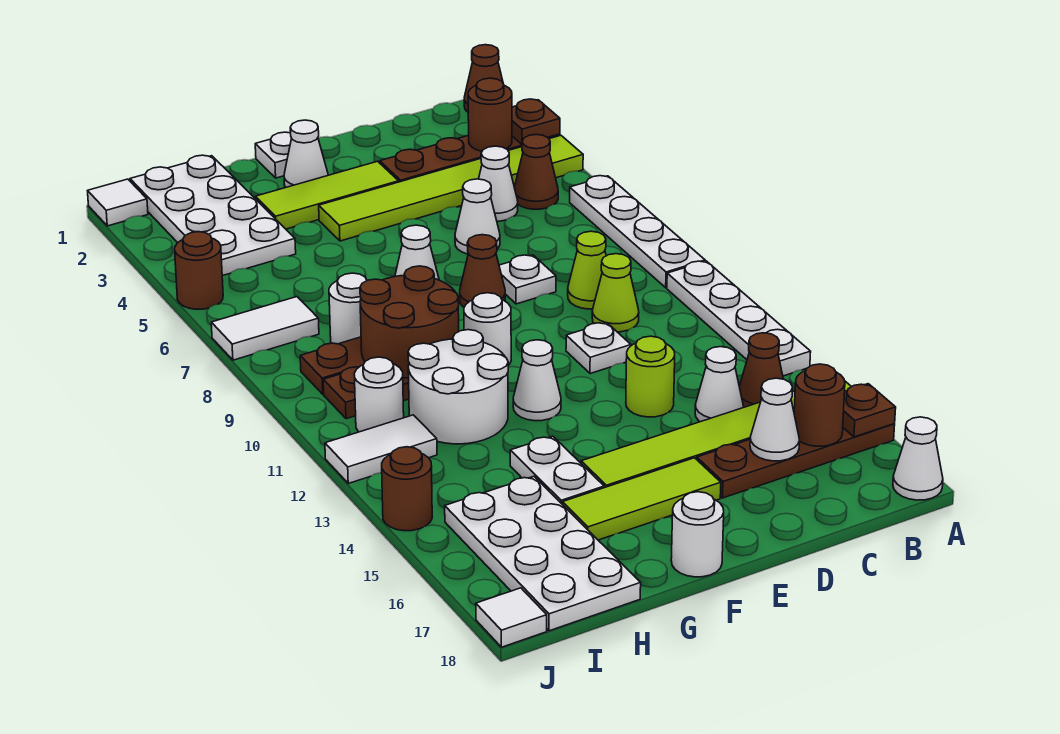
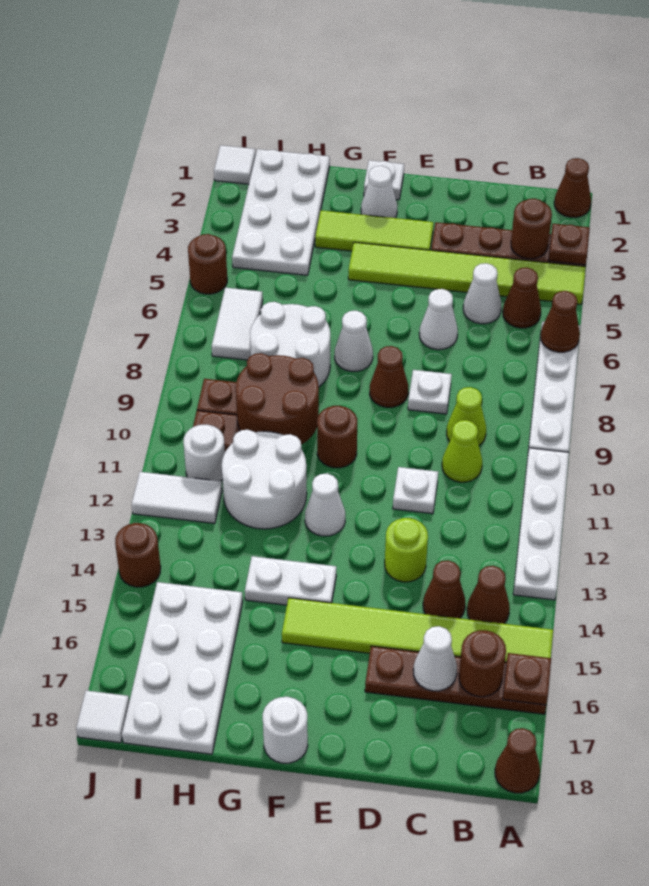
none -> brown 1x1 cone [540,291,580,352]
white 1x1 cone [893,417,943,500] -> brown 1x1 cone [495,728,540,793]
white 1x1 cone [695,347,743,422] -> brown 1x1 cone [423,560,465,618]
lime 1x3 tile [562,458,721,540] -> none
white 1x1 round brick [464,293,511,365] -> brown 1x1 round brick [317,406,357,468]
white 1x2 plate [510,436,604,504] -> white 1x2 plate turned to [245,556,336,605]
white 1x1 round brick [329,273,367,344] -> white 2x2 round brick [250,302,330,387]
white 1x2 tile [211,297,319,360] -> white 1x2 tile turned to [212,288,263,360]

